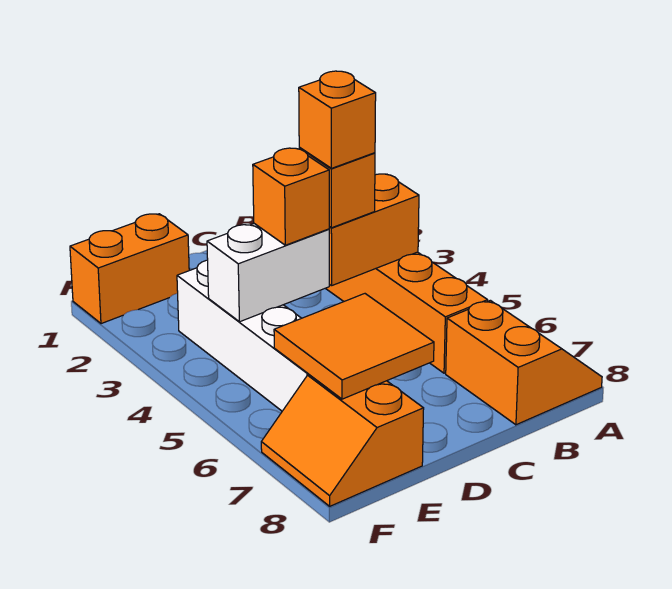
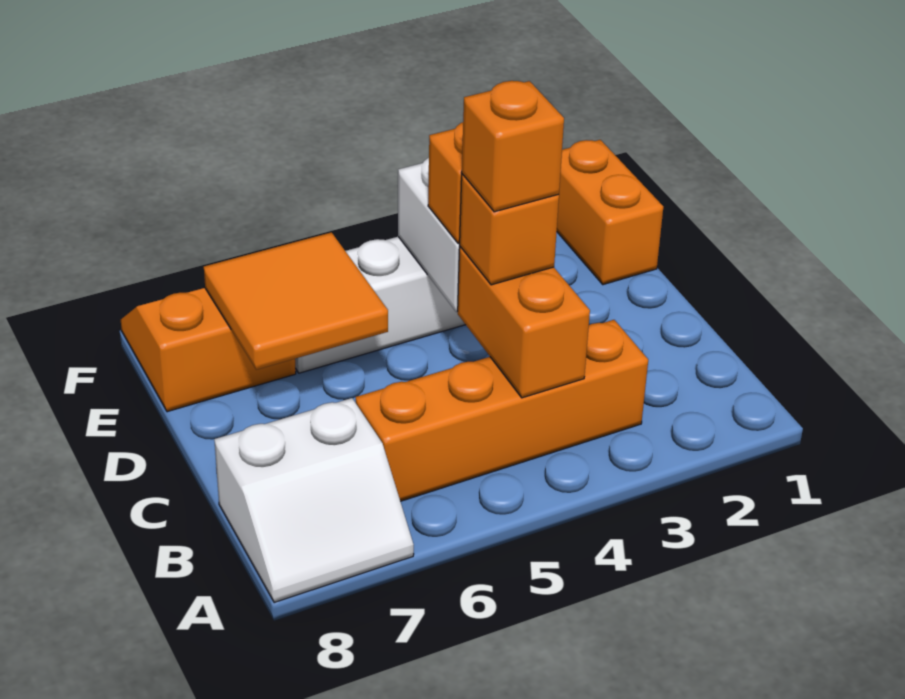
orange 2x2 slope [446,300,602,425] -> white 2x2 slope [214,398,414,603]

